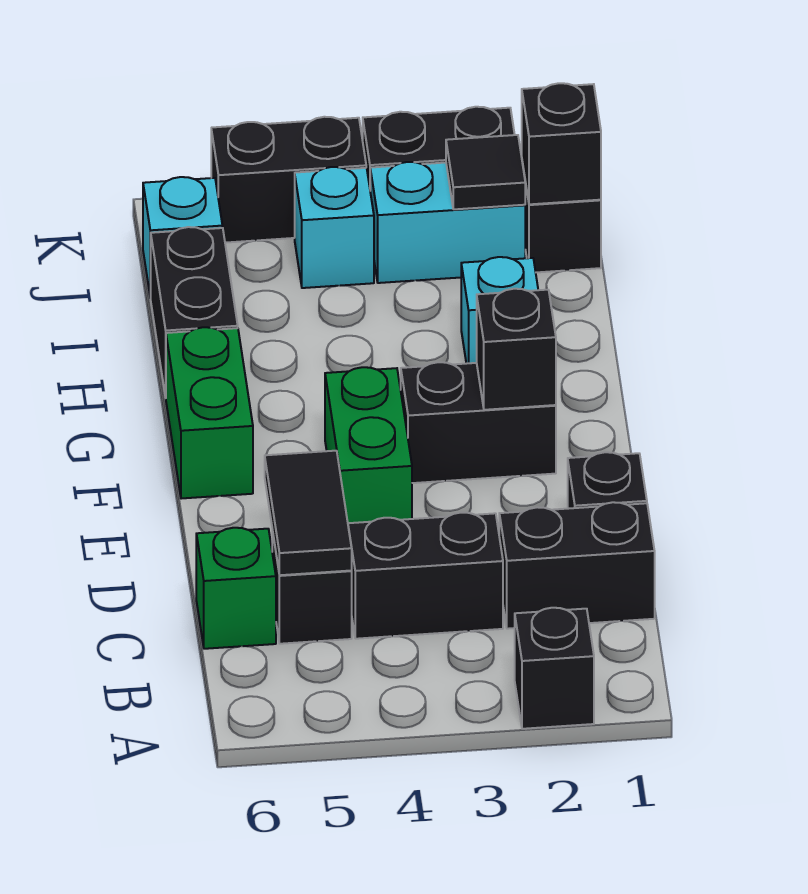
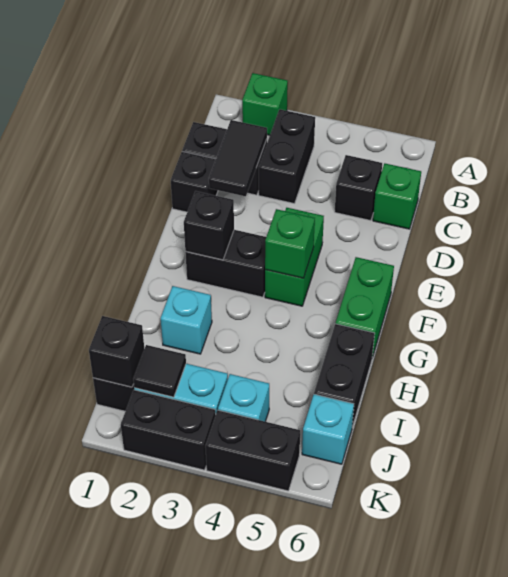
black 1x1 brick [515,608,594,729] -> green 1x1 brick [242,73,288,135]
black 1x2 brick [348,513,503,639] -> black 1x2 brick turned to [259,109,315,204]
black 1x2 tile [265,451,352,575] -> black 1x2 tile moved to [209,120,267,196]
none -> green 1x1 brick [265,209,315,278]

